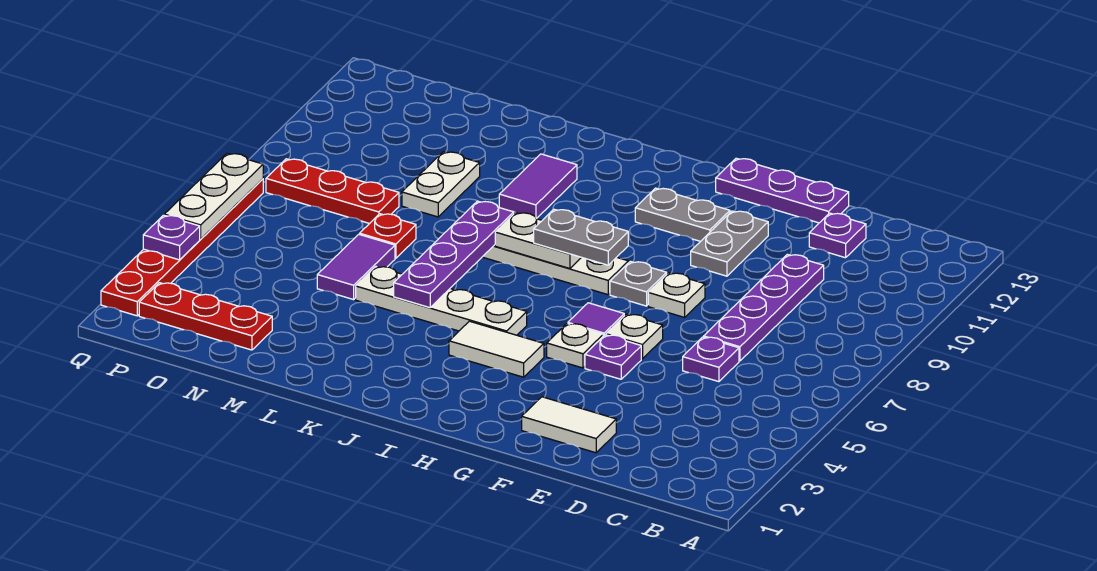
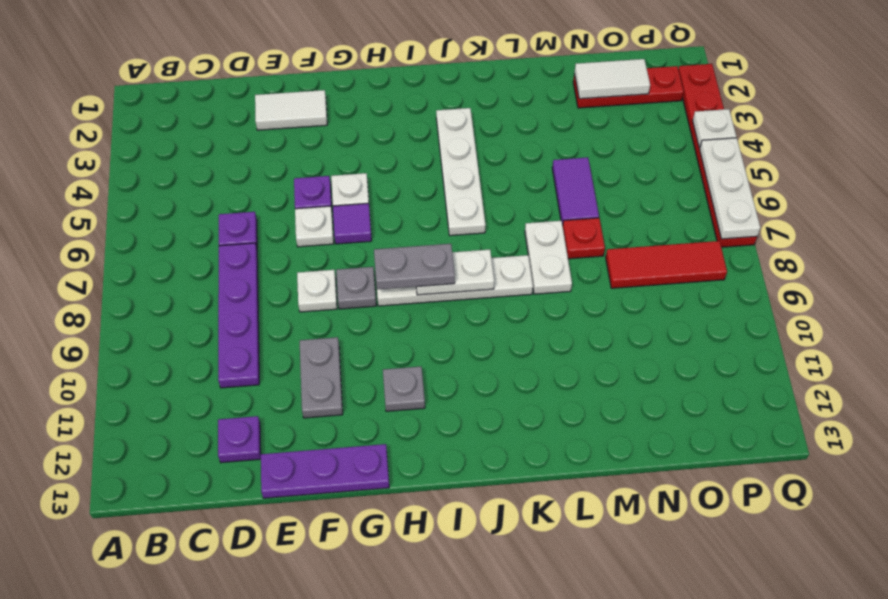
grey 1x2 plate [635,188,730,241] -> grey 1x1 plate [383,367,425,411]
white 1x2 tile [449,321,544,377] -> white 1x2 tile moved to [574,59,650,99]
white 1x4 plate [356,266,527,335] -> white 1x4 plate turned to [436,108,486,236]
purple 1x4 plate [394,201,514,308] -> none
purple 1x2 tile [499,154,577,219] -> none
white 1x2 plate [402,152,480,217] -> white 1x2 plate moved to [525,221,572,294]
red 1x3 plate [266,159,399,224] -> red 1x3 tile [606,241,727,288]
purple 1x1 plate [143,215,200,260] -> white 1x1 plate [693,109,736,148]

